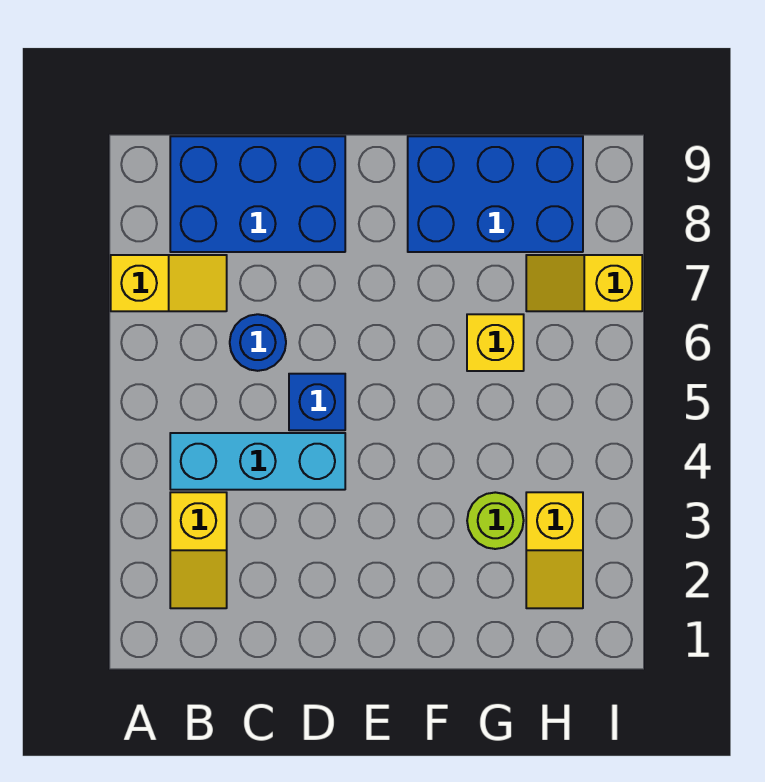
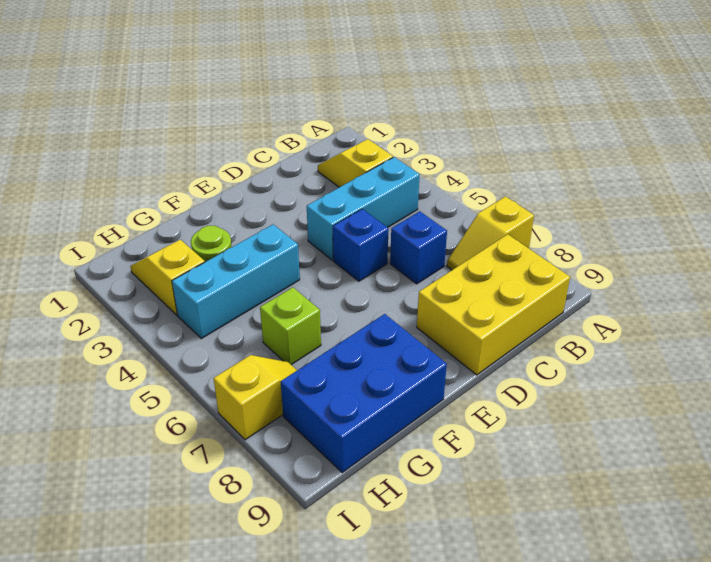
blue 2x3 brick [170,136,345,252] -> yellow 2x3 brick [417,234,570,375]
blue 1x1 round brick [230,314,286,371] -> blue 1x1 brick [390,211,447,284]
none -> cyan 1x3 brick [172,224,300,338]
yellow 1x1 brick [467,314,524,371] -> lime 1x1 brick [260,287,321,364]

